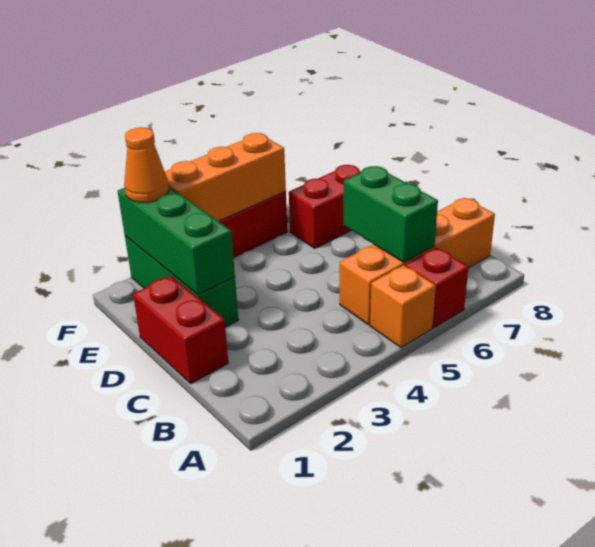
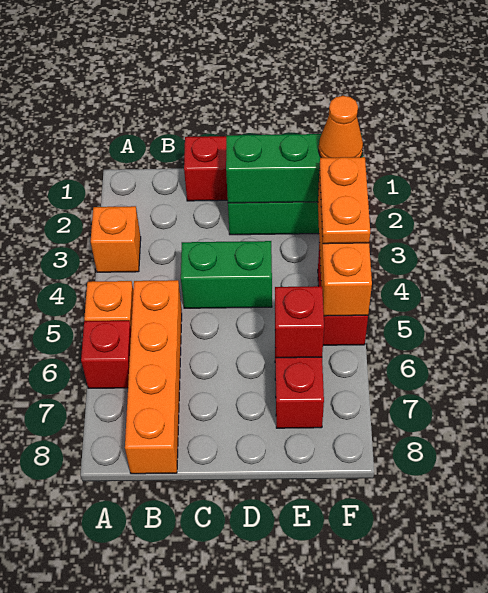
none -> orange 1x1 brick [91,206,141,272]
green 1x2 brick [344,166,438,262] -> green 1x2 brick moved to [181,241,272,308]
none -> red 1x1 brick [275,286,324,358]
none -> orange 1x2 plate [319,157,370,244]

